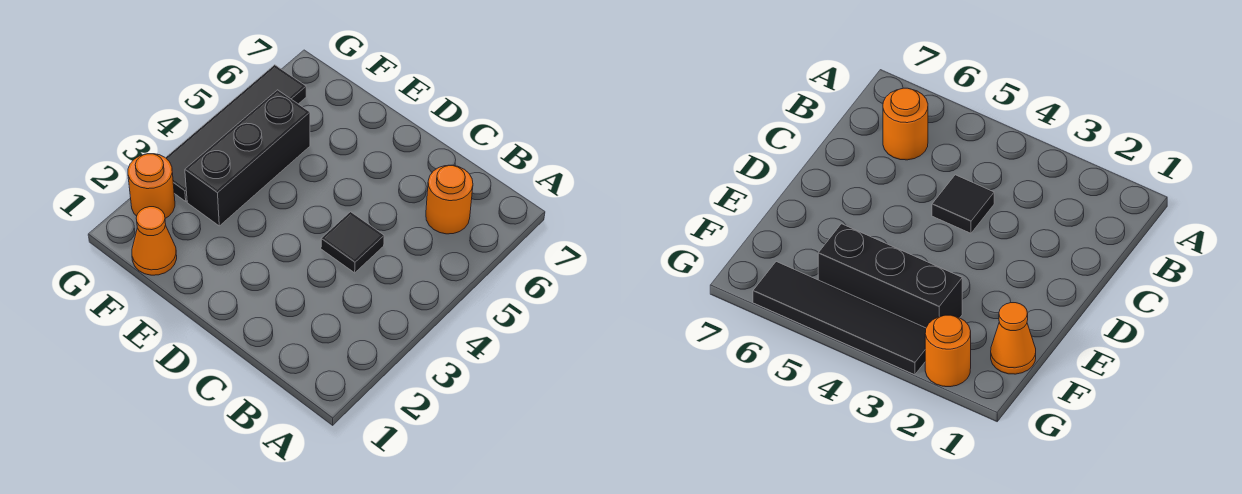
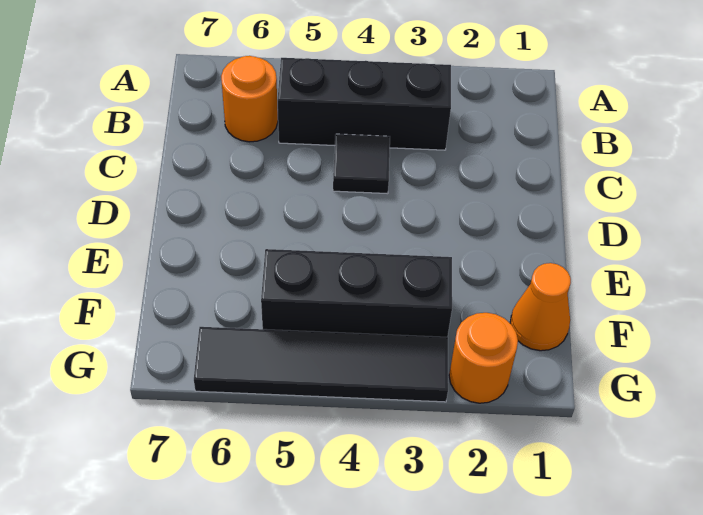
none -> black 1x3 brick [278,58,451,150]

